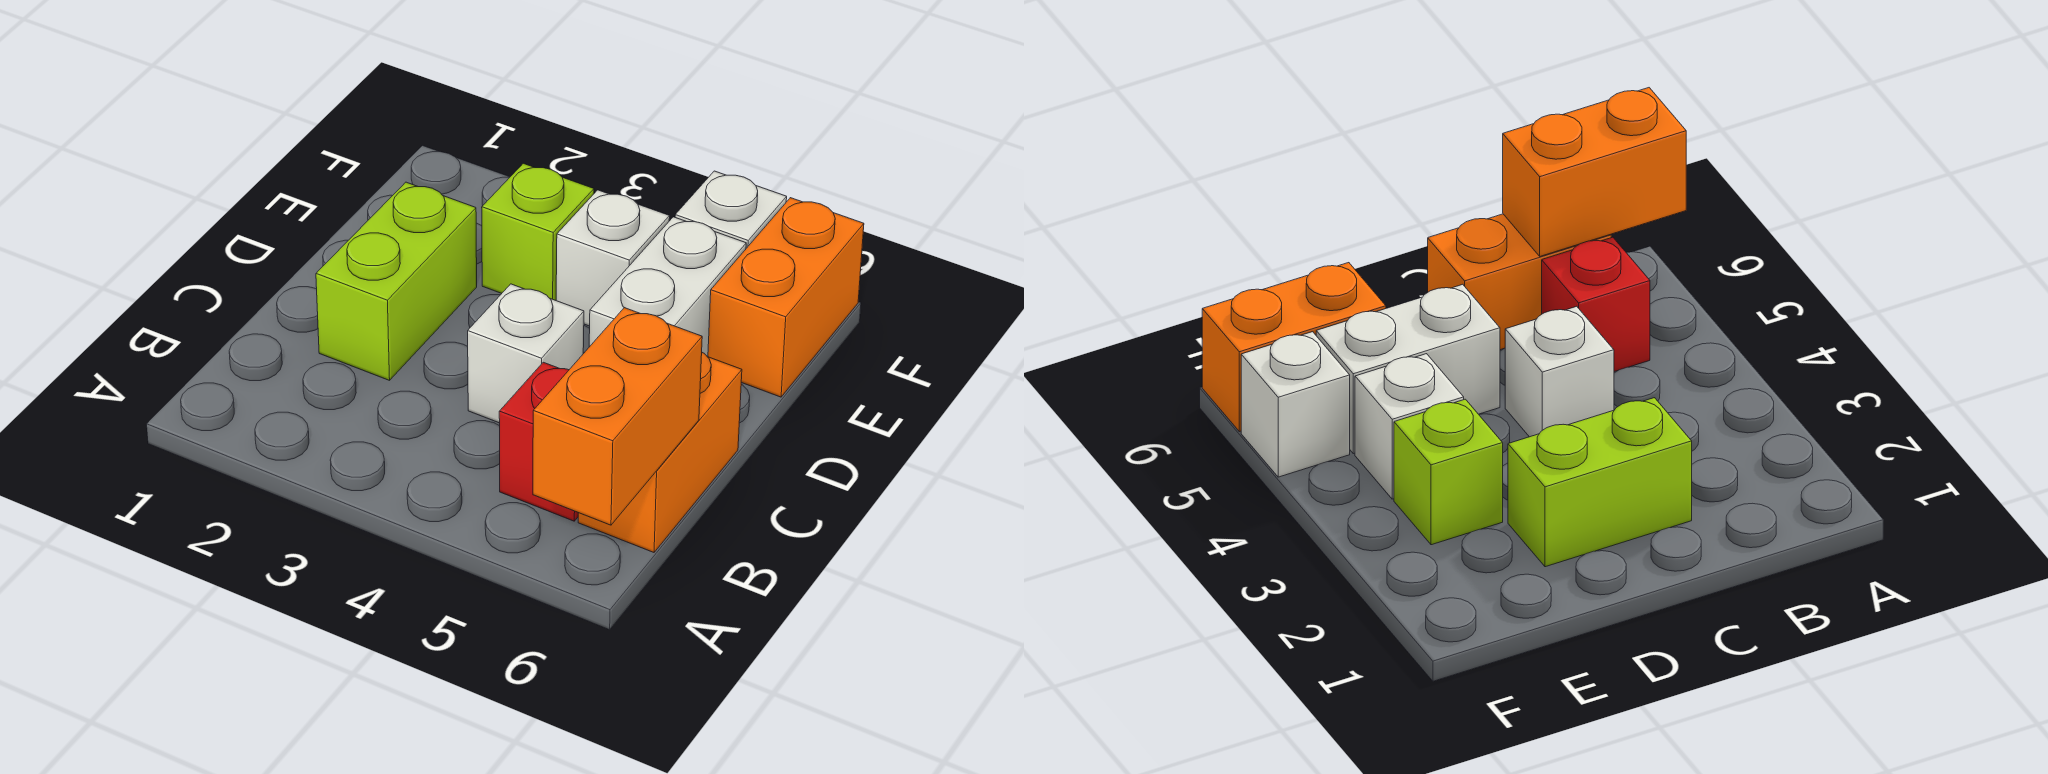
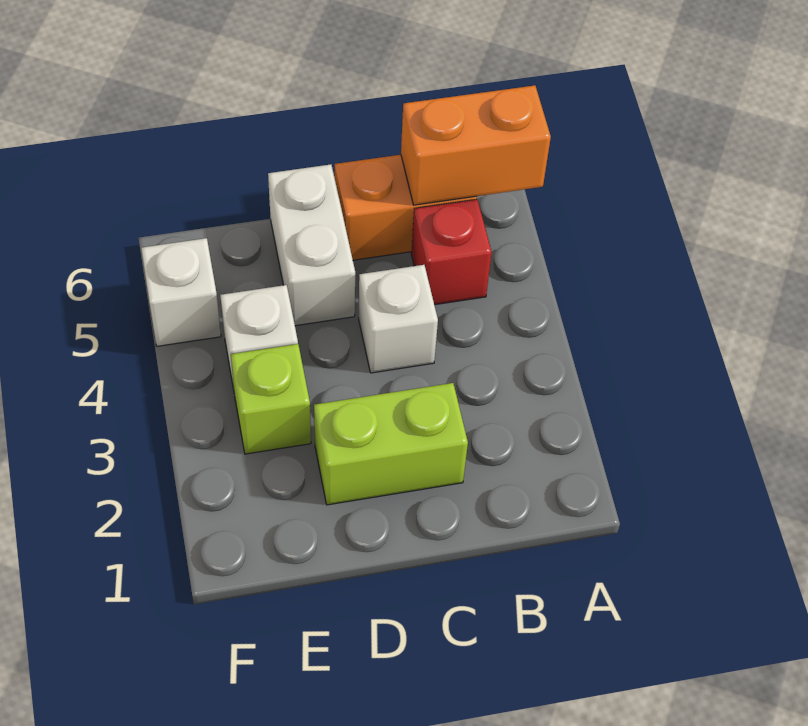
white 1x2 brick [589,217,746,357] -> white 1x2 brick turned to [268,164,355,326]
orange 1x2 brick [708,198,864,397] -> none

